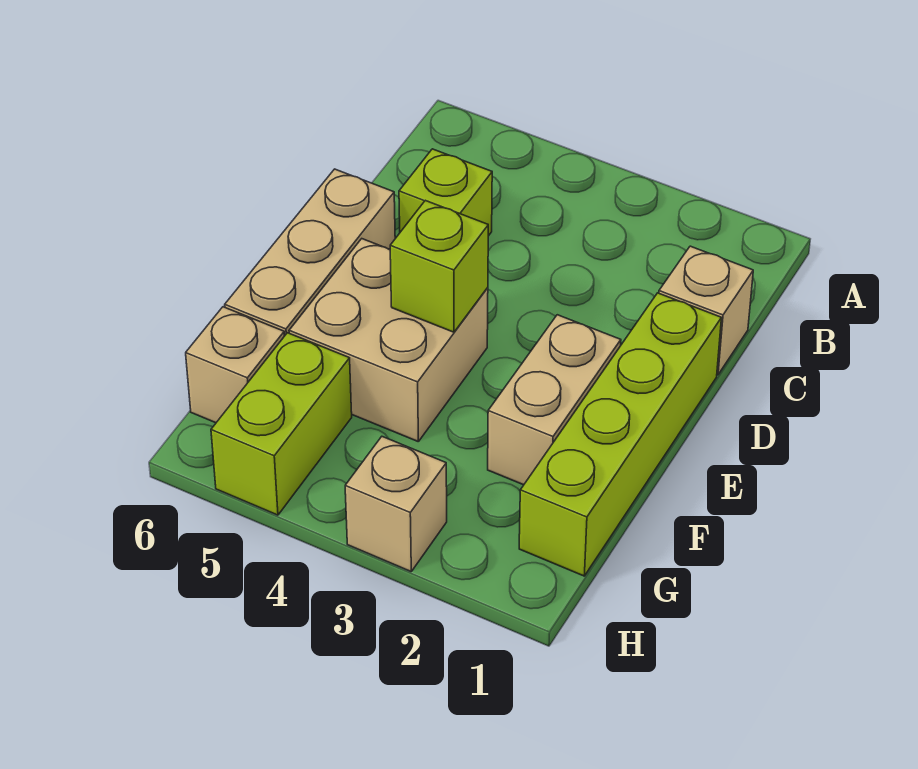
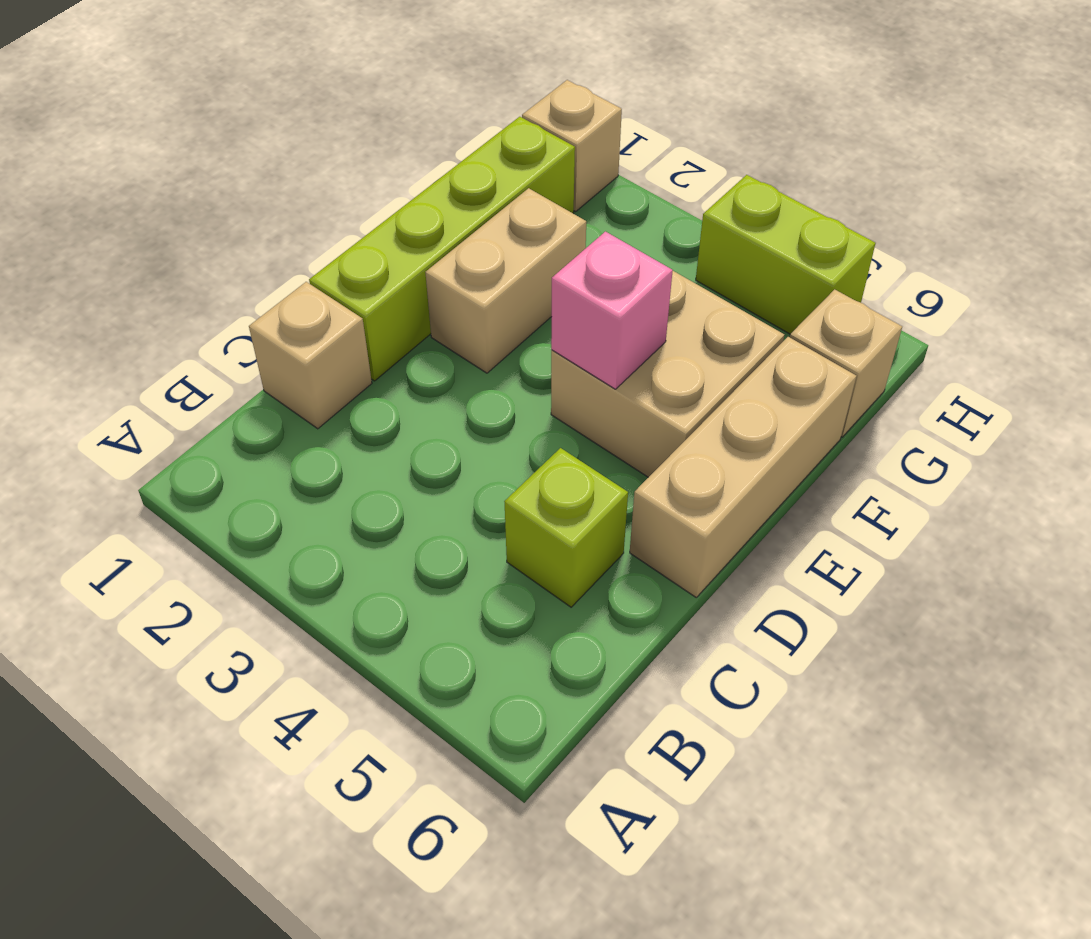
lime 1x1 brick [390,200,488,332] -> pink 1x1 brick [551,232,673,389]
lime 1x2 brick [211,333,352,515] -> lime 1x2 brick turned to [696,175,876,334]
tan 1x1 brick [345,437,447,571] -> tan 1x1 brick moved to [522,80,622,211]

